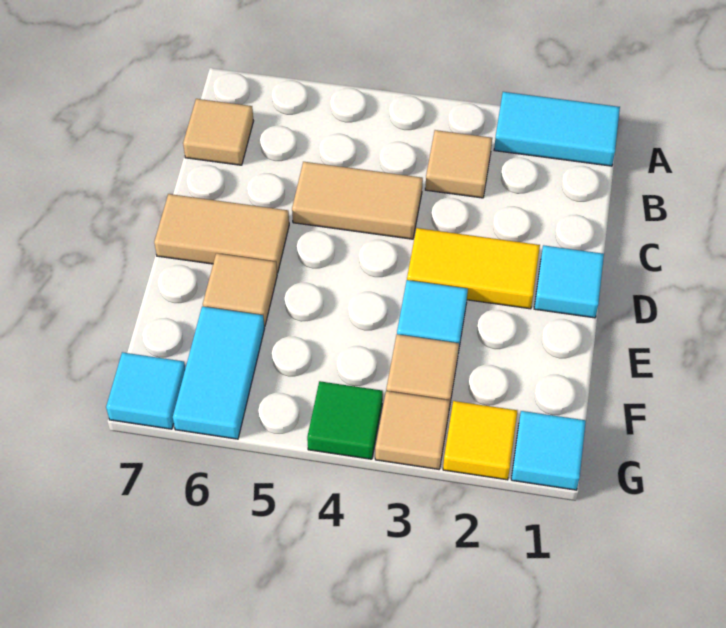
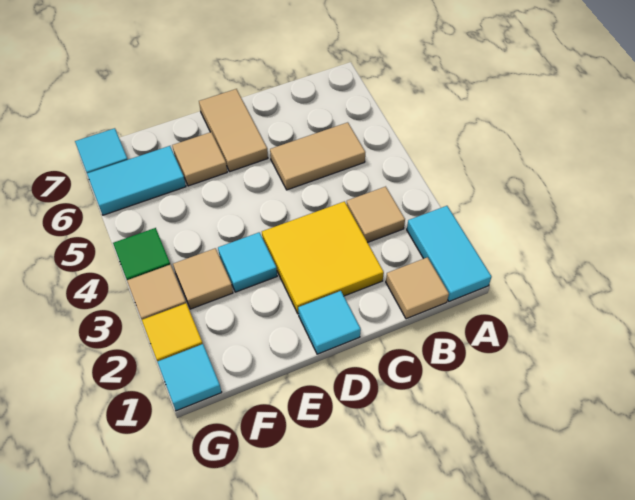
tan 1x1 tile [183,99,253,165] -> tan 1x1 tile moved to [386,257,449,319]
tan 1x2 tile [292,162,423,239] -> tan 1x2 tile turned to [270,122,365,190]
yellow 1x2 tile [407,228,540,309] -> yellow 2x2 tile [262,201,384,314]

